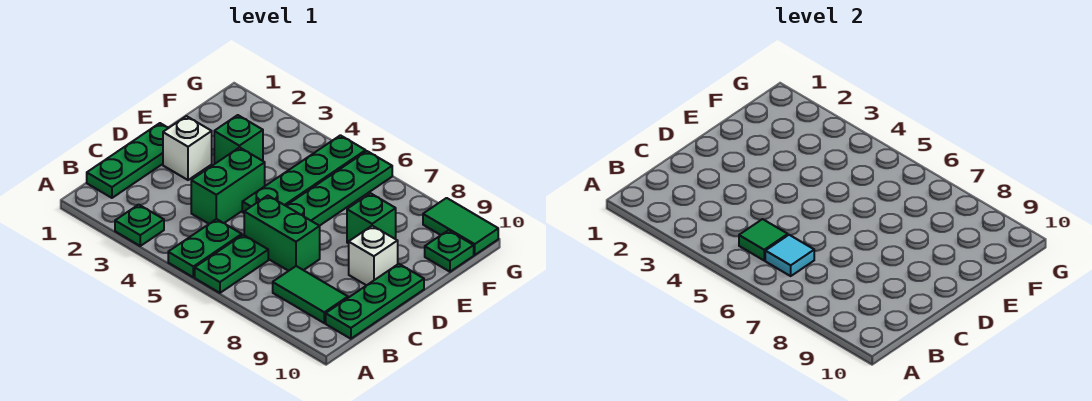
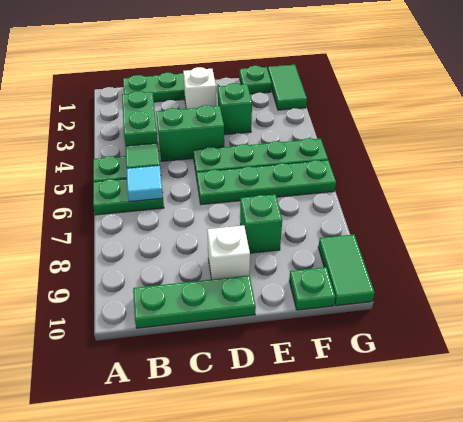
green 1x1 plate [115,205,164,246] -> green 1x1 plate moved to [240,66,272,94]
green 1x2 tile [273,266,348,323] -> green 1x2 tile moved to [268,65,307,110]
green 1x2 brick [244,196,320,271] -> green 1x2 brick moved to [122,91,158,146]

